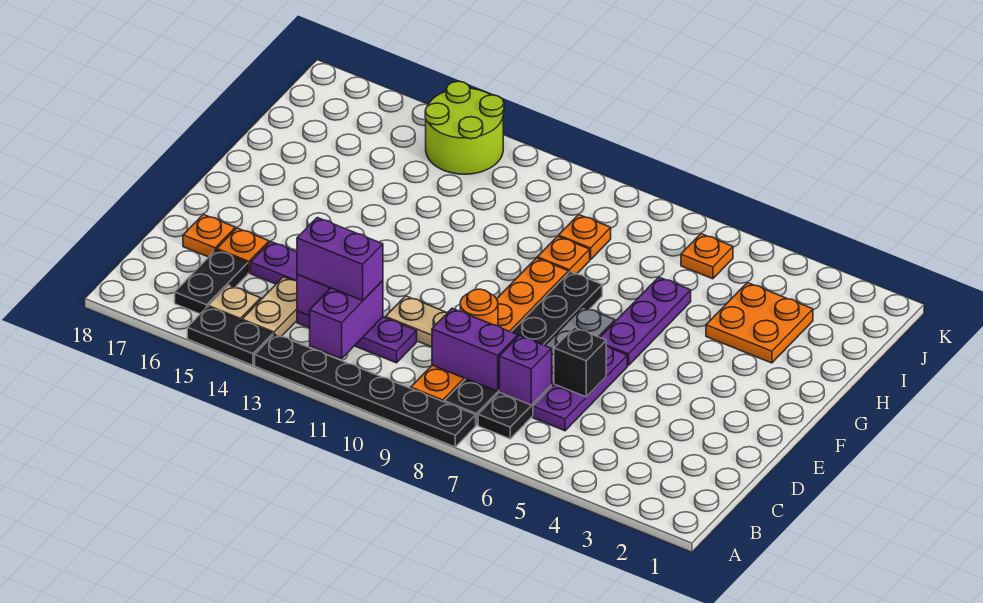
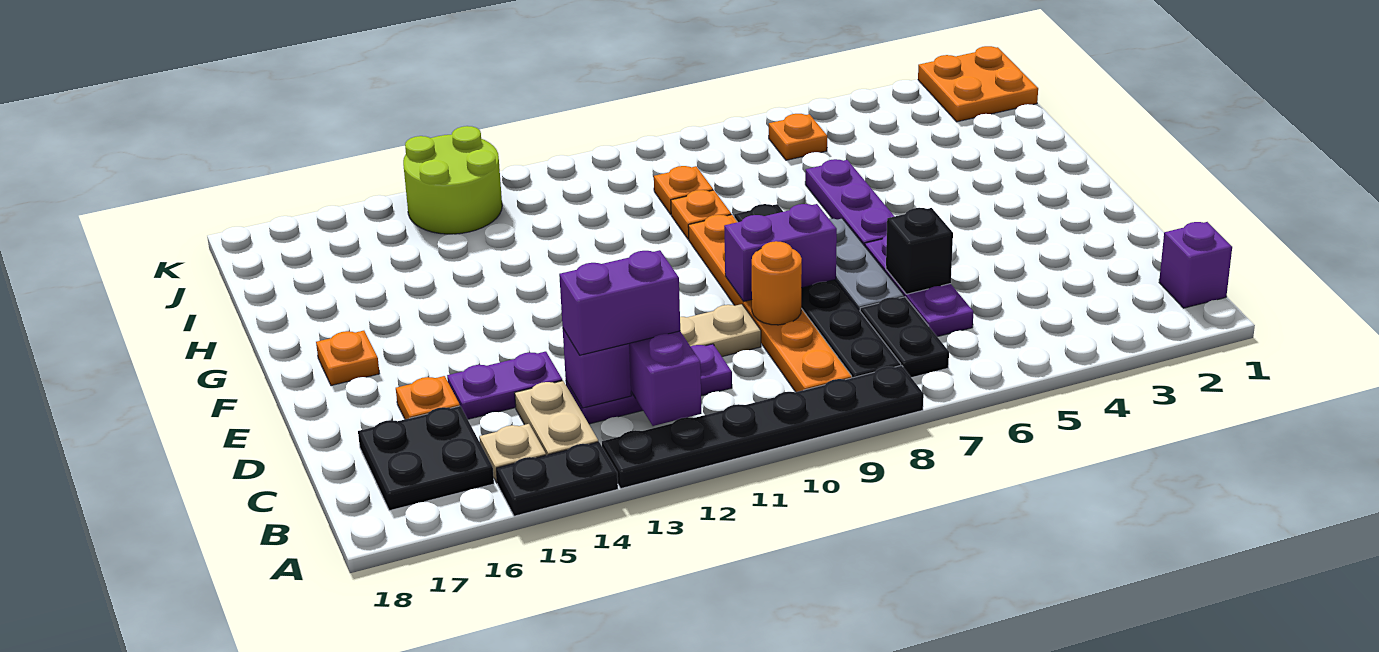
black 1x2 plate [175,250,248,314] -> black 2x2 plate [358,406,494,511]
purple 1x1 brick [499,336,552,405] -> purple 1x1 brick moved to [1159,222,1232,308]
purple 1x2 brick [432,308,518,391] -> purple 1x2 brick moved to [724,204,837,302]
orange 1x1 plate [183,214,235,257] -> orange 1x1 plate moved to [316,331,380,386]
orange 2x2 plate [706,283,813,363] -> orange 2x2 plate moved to [918,46,1038,122]

